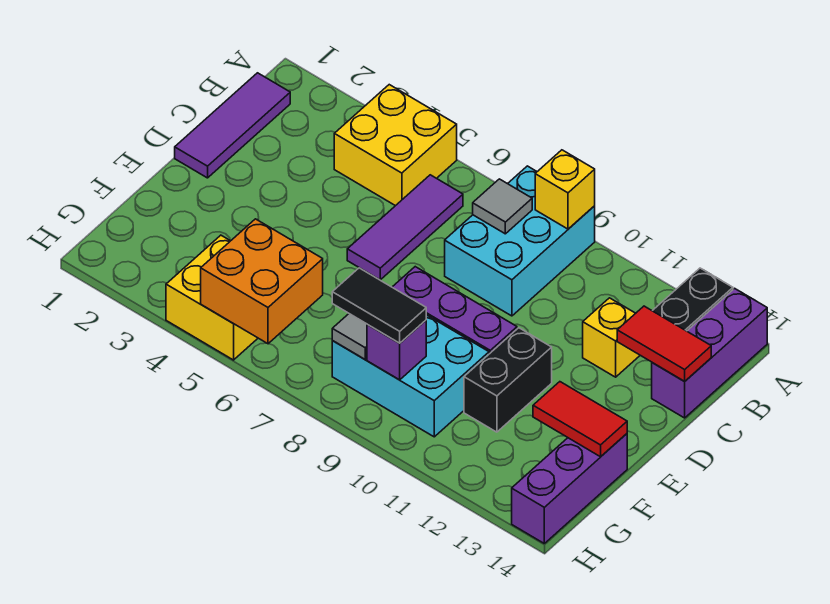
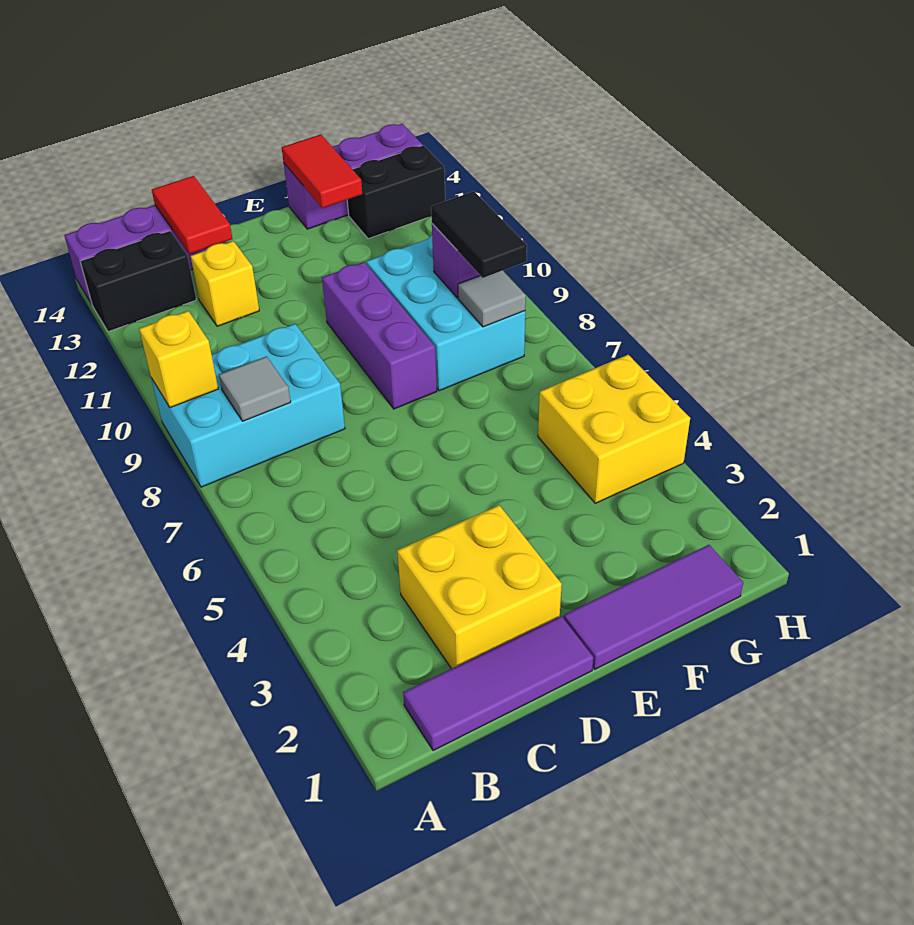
yellow 2x2 brick [334,85,457,206] -> yellow 2x2 brick moved to [397,505,562,669]
purple 1x3 tile [347,175,463,280] -> purple 1x3 tile moved to [564,545,743,669]
black 1x2 brick [464,328,552,432] -> black 1x2 brick moved to [347,145,445,239]
orange 2x2 brick [201,219,323,344] -> none

